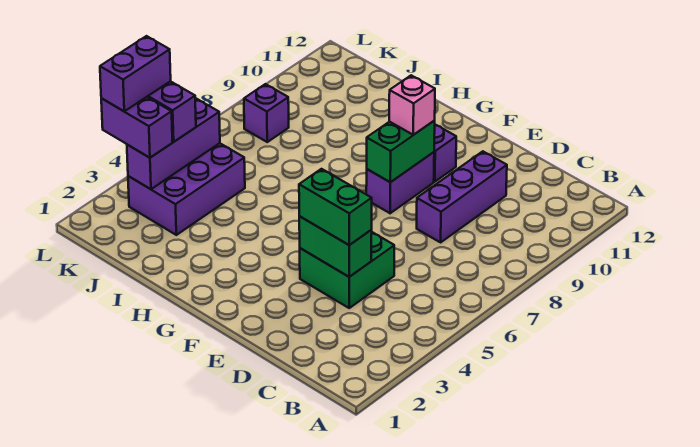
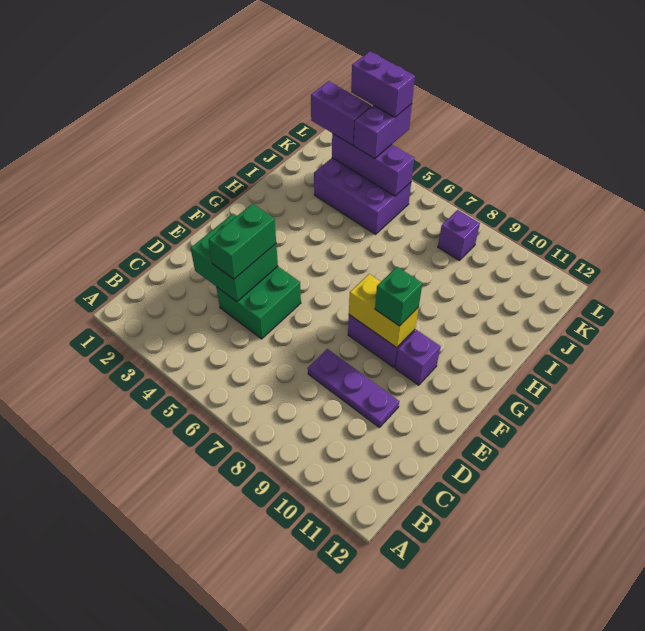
green 1x2 brick [299,216,372,277] -> green 2x2 brick [191,214,278,302]
purple 1x3 brick [417,151,507,242] -> purple 1x3 plate [308,349,399,427]
green 1x2 brick [367,121,435,182] -> yellow 1x2 brick [349,274,419,348]
pink 1x1 brick [389,75,435,135] -> green 1x1 brick [375,267,422,326]
purple 1x2 brick [101,97,173,158] -> purple 1x2 brick turned to [311,81,371,145]

